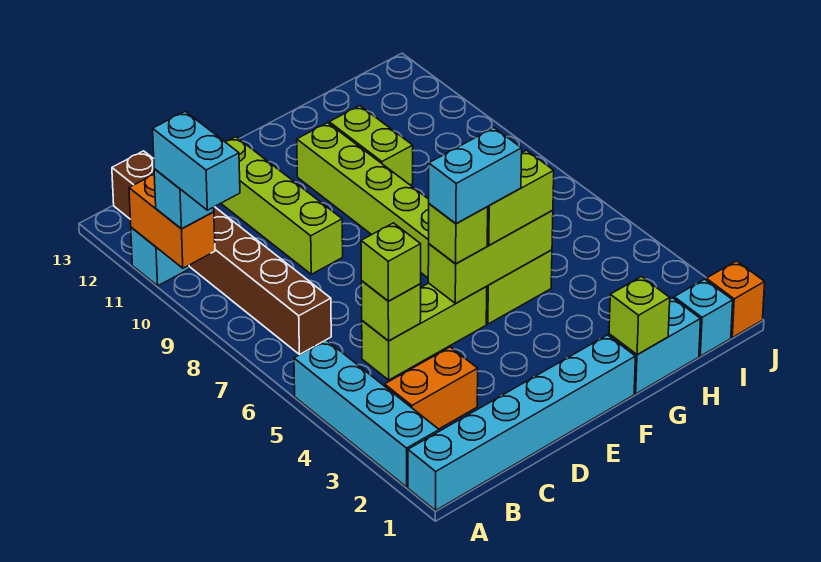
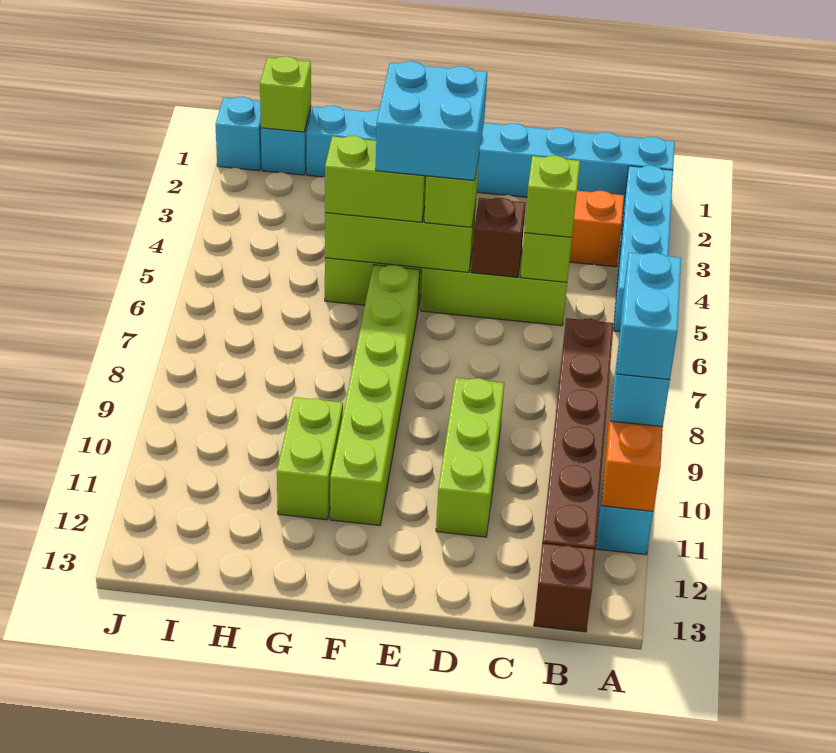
none -> brown 1x1 brick [471,198,526,277]
lime 1x4 brick [221,137,343,274] -> lime 1x3 brick [436,377,504,537]
cyan 1x2 brick [429,128,522,224] -> cyan 2x2 brick [376,61,487,181]
lime 1x1 brick [609,277,670,355] -> lime 1x1 brick moved to [260,56,311,132]
orange 1x1 brick [706,261,765,337] -> cyan 1x1 brick [215,97,262,171]

